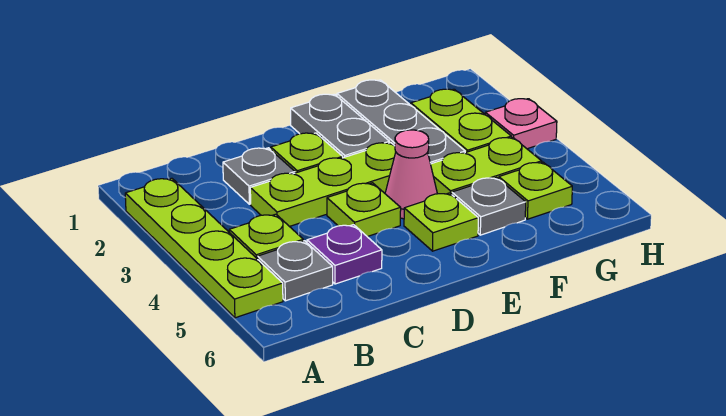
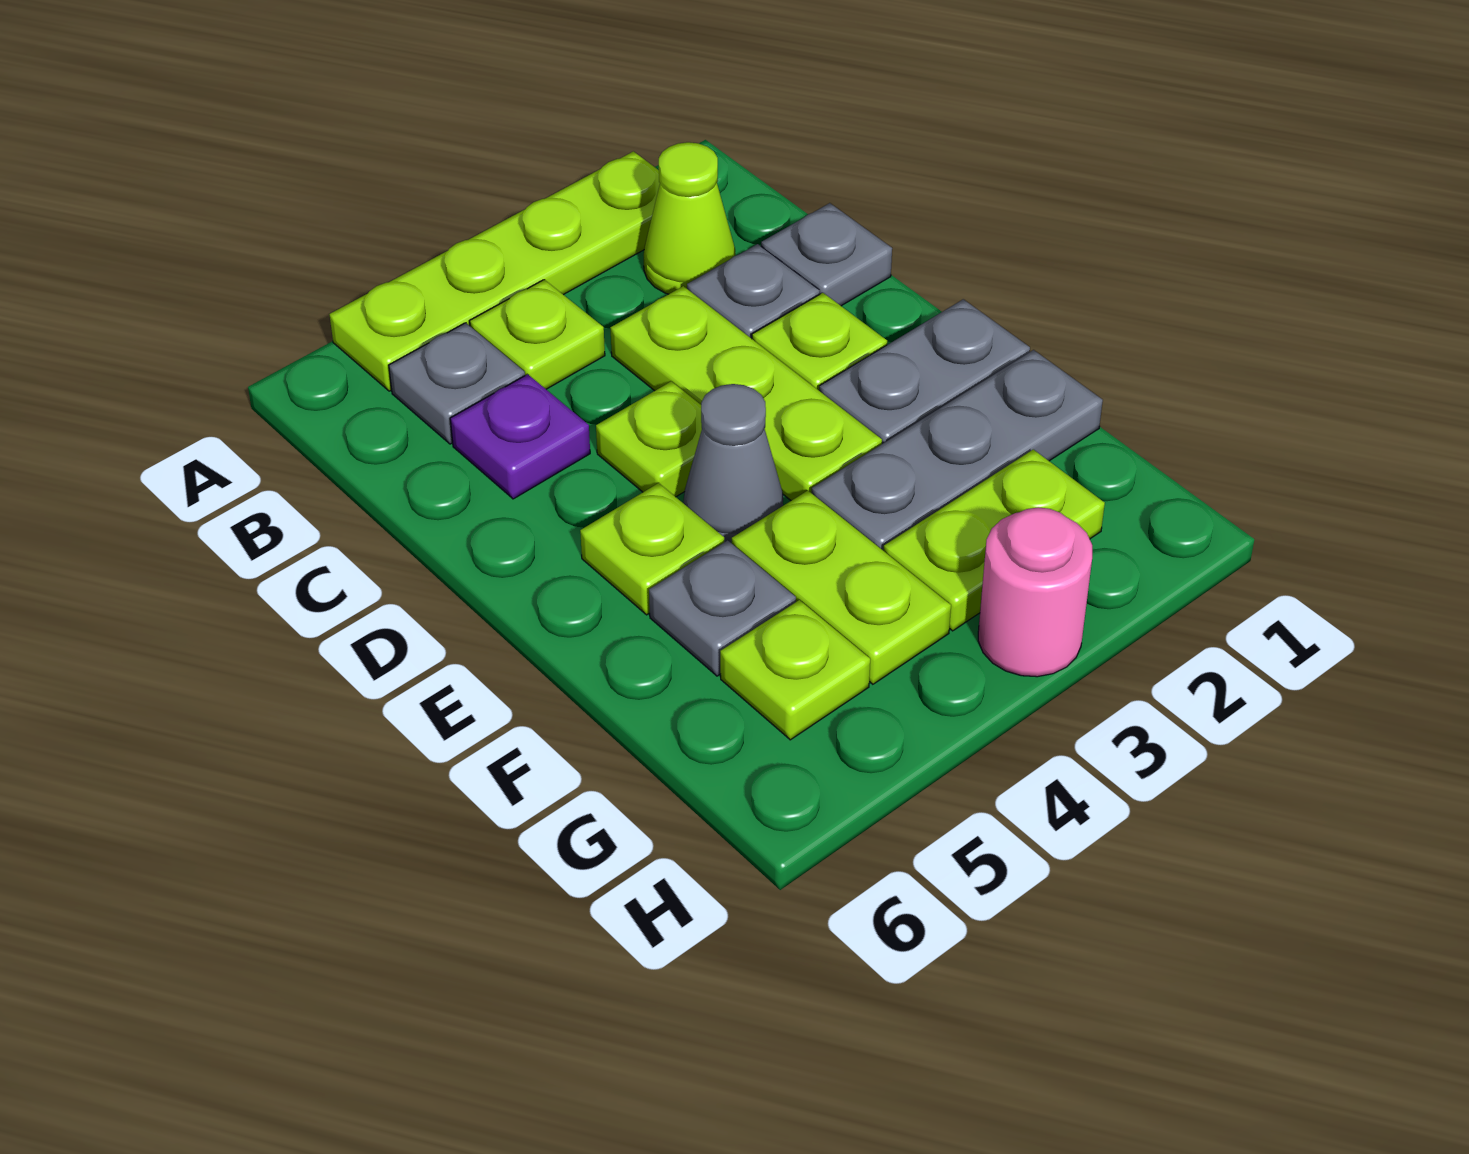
none -> lime 1x1 cone [644,142,735,294]
none -> grey 1x1 plate [761,203,892,306]
pink 1x1 cone [385,130,437,219] -> grey 1x1 cone [683,384,783,543]
pink 1x1 plate [485,99,557,149] -> pink 1x1 round brick [978,507,1092,677]

